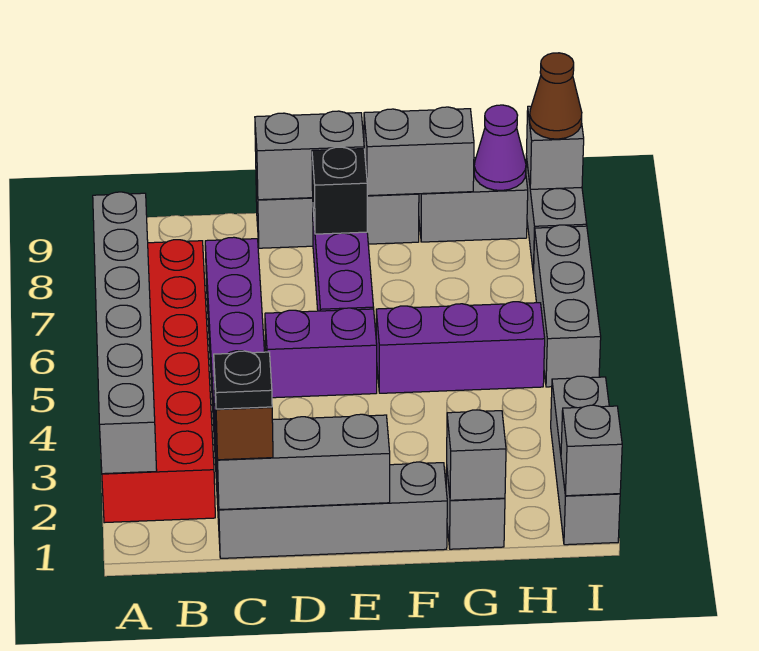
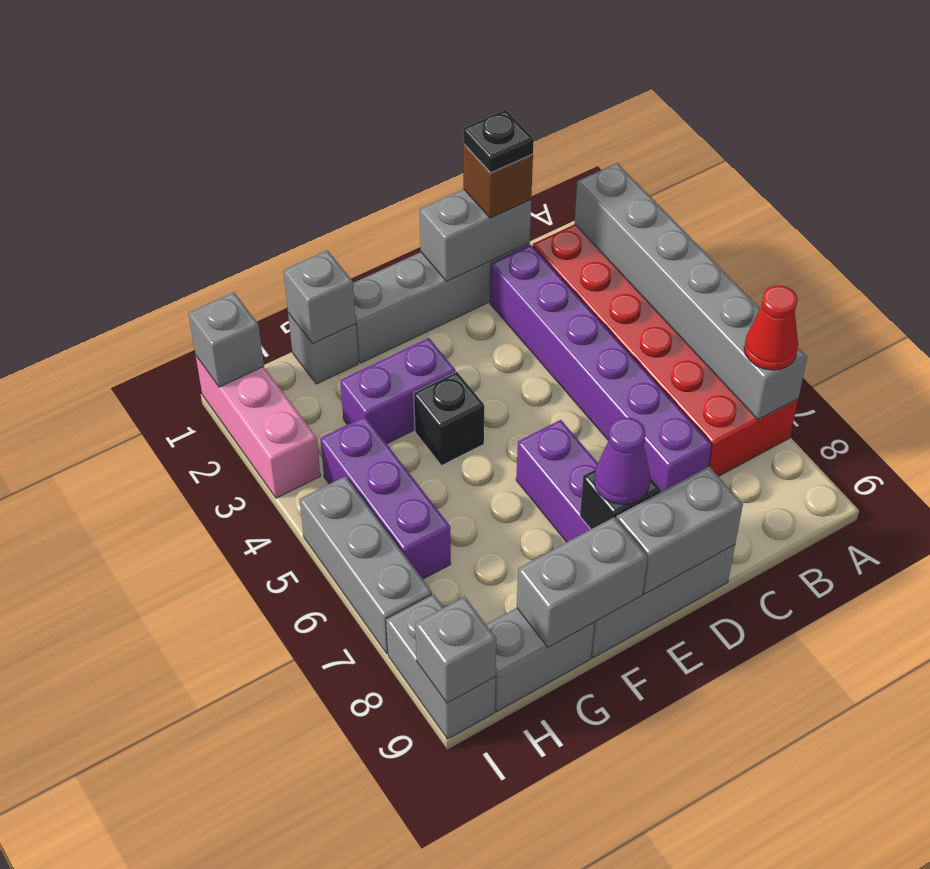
none -> red 1x1 cone [744,285,798,370]
grey 1x3 brick [216,414,390,510] -> grey 1x2 brick [420,189,531,281]
purple 1x2 brick [265,308,377,398] -> purple 1x2 brick moved to [340,338,456,444]
none -> black 1x1 brick [414,372,484,466]
purple 1x3 brick [376,302,545,393] -> purple 1x3 brick turned to [320,417,451,579]
purple 1x1 cone [474,105,526,191] -> purple 1x1 cone moved to [594,417,651,505]
grey 1x3 brick [551,376,620,545] -> pink 1x3 brick [196,356,320,498]
brown 1x1 cone [530,53,582,139] -> none

